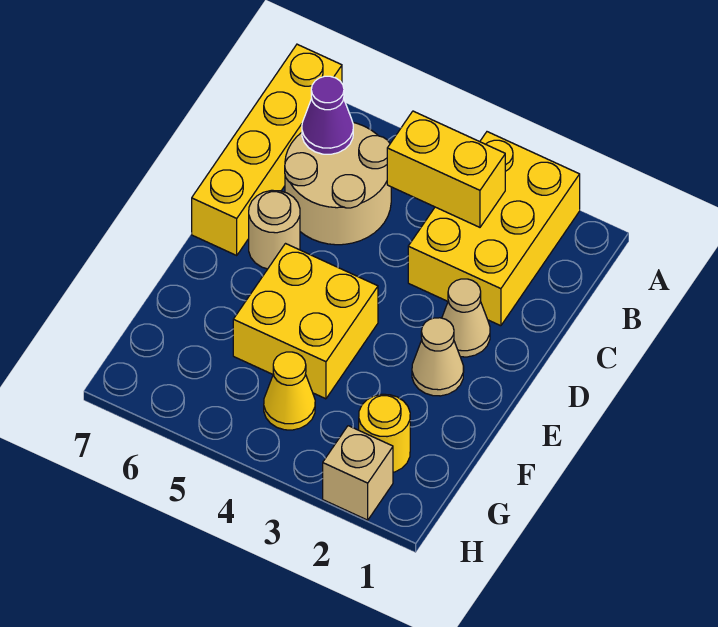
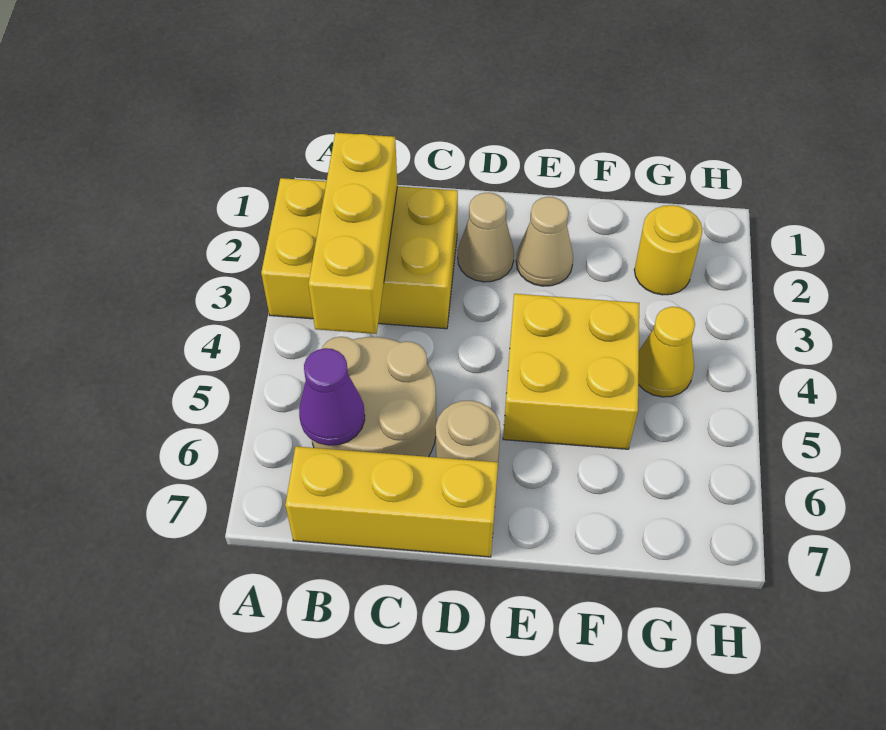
yellow 1x4 brick [192,44,342,255] -> yellow 1x3 brick [285,446,498,557]
yellow 1x2 brick [387,111,505,227] -> yellow 1x3 brick [309,133,397,334]
tan 1x1 brick [323,426,393,520] -> none

